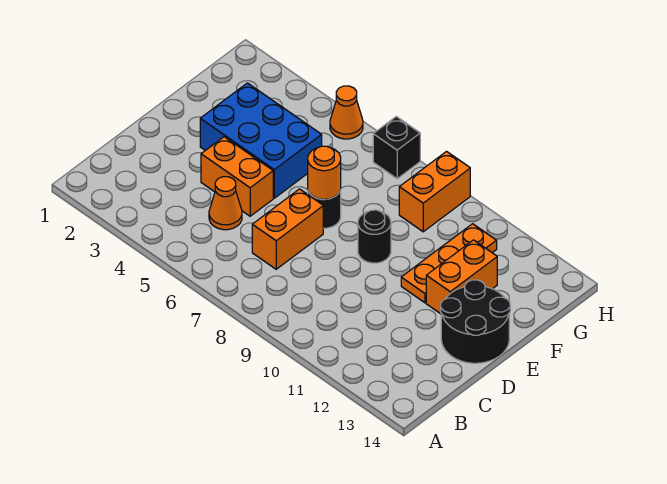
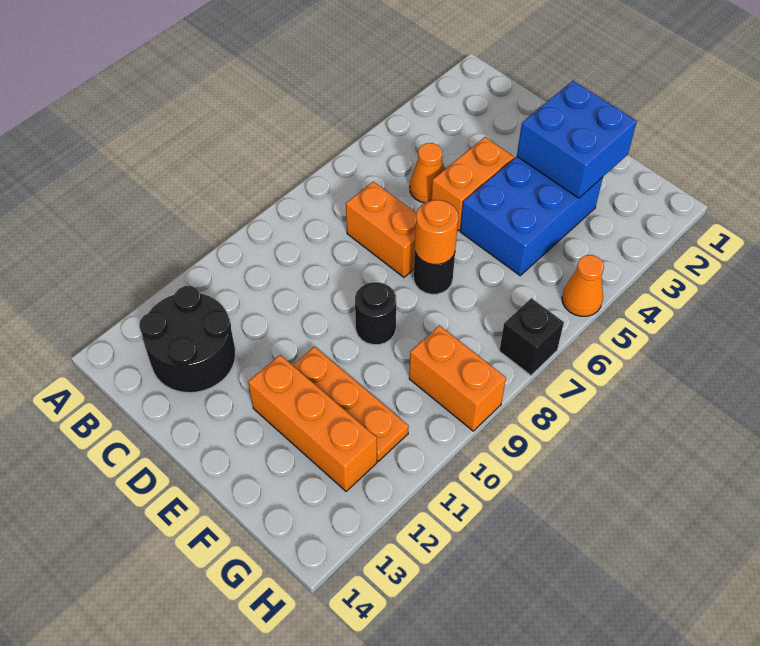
black 2x2 round brick [441,280,510,363] -> black 2x2 round brick moved to [139,286,235,393]
none -> blue 2x2 brick [517,81,637,198]
orange 1x2 brick [426,240,497,314] -> orange 1x3 brick [248,355,377,491]

